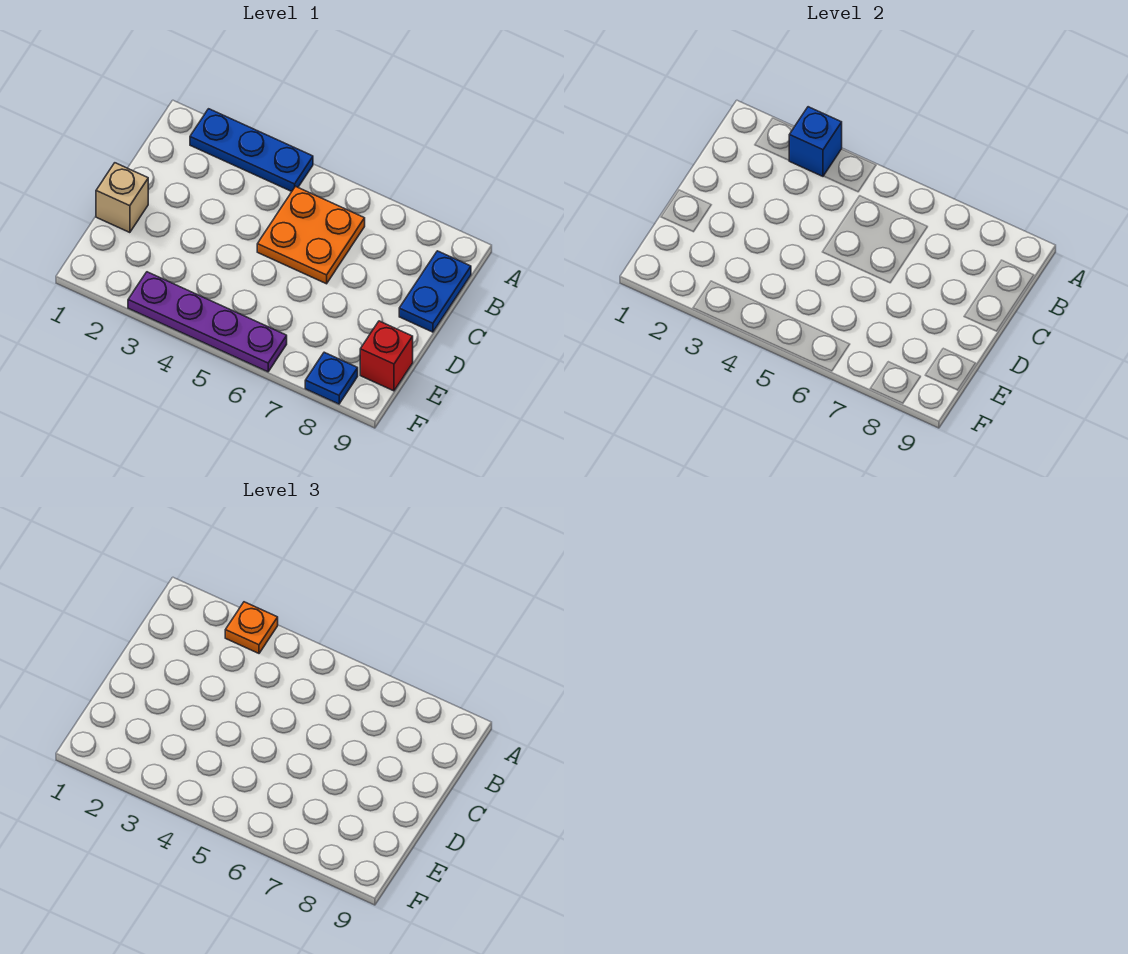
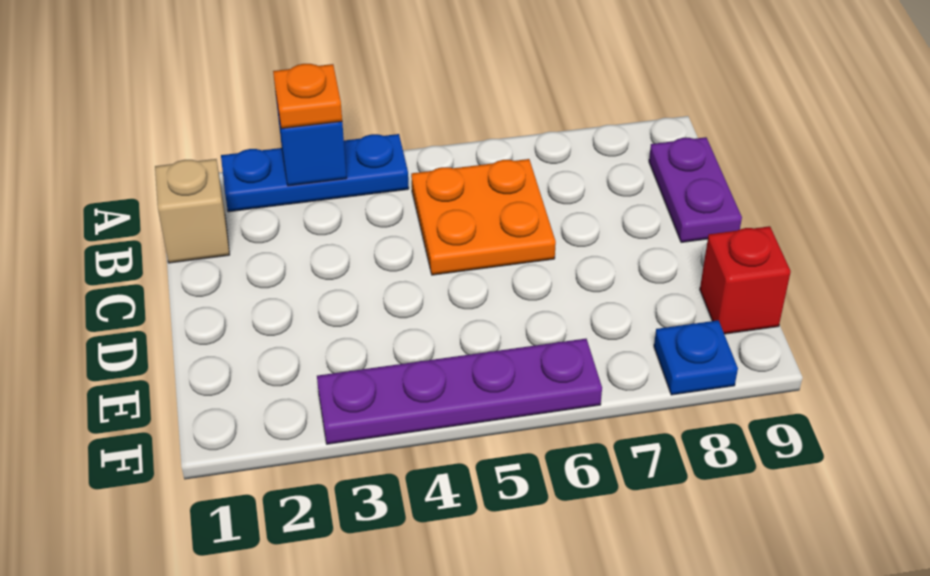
blue 1x2 plate [399,251,471,332] -> purple 1x2 plate [649,137,742,242]
tan 1x1 brick [96,163,148,233] -> tan 1x1 brick moved to [155,159,230,263]

